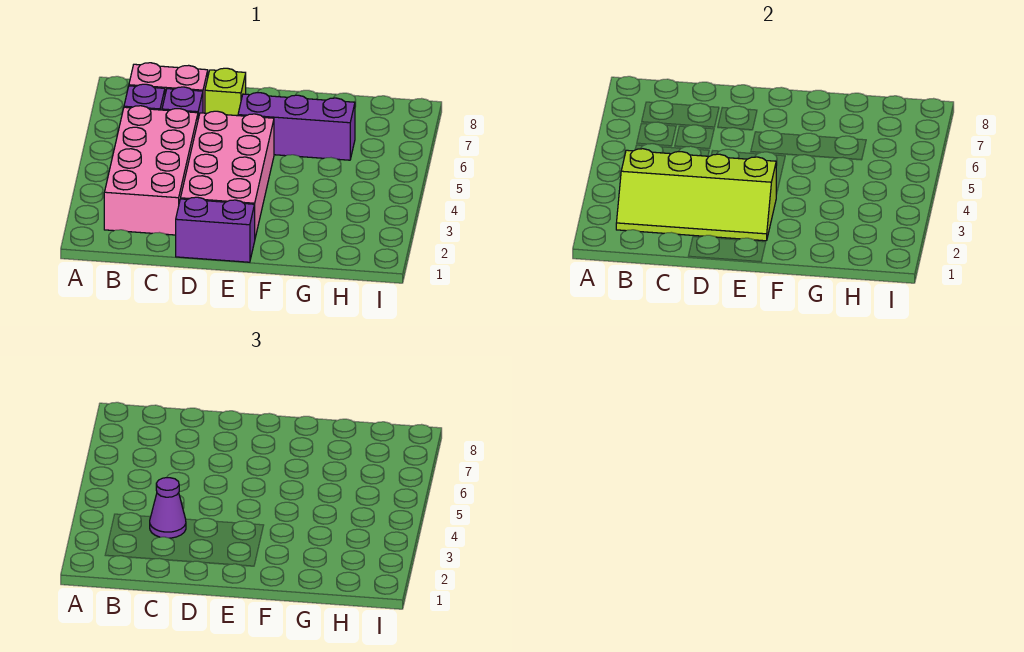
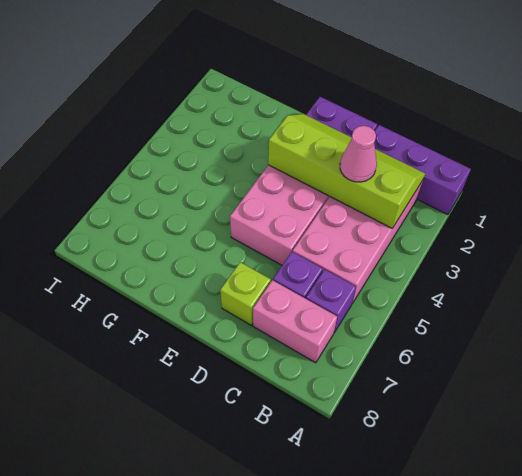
purple 1x1 cone [150,478,186,538] -> pink 1x1 cone [340,126,377,182]
purple 1x3 brick [238,93,355,160] -> purple 1x3 brick moved to [374,125,471,215]

